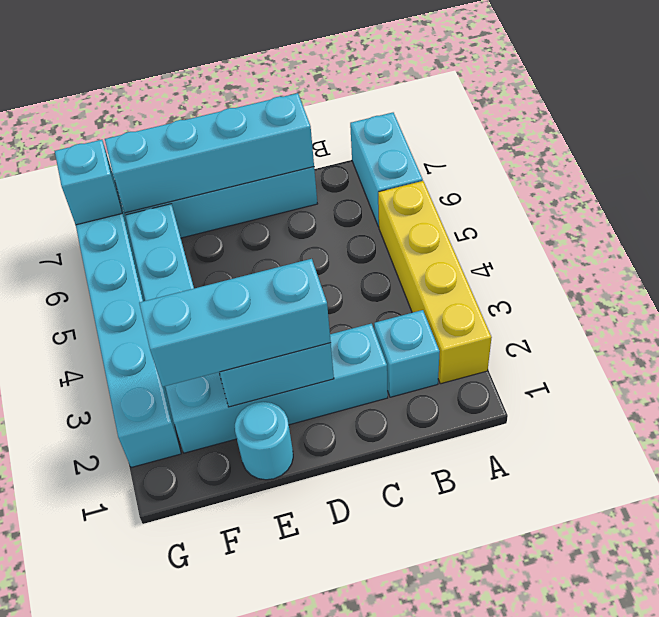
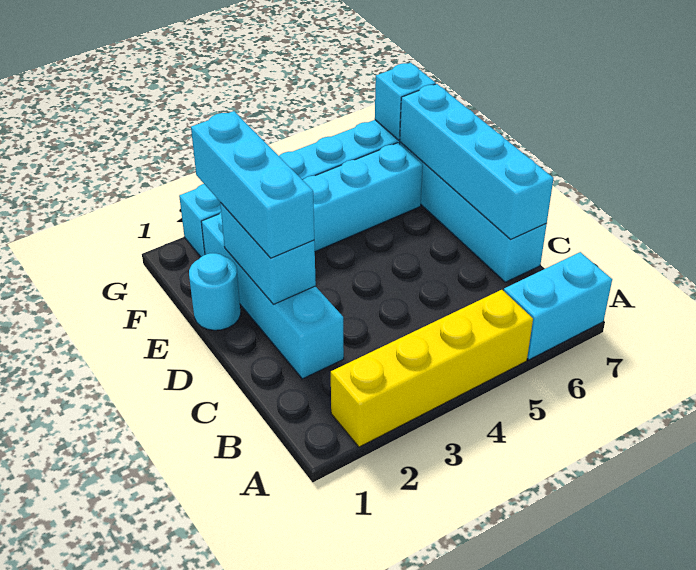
cyan 1x1 brick [374,310,440,397] -> none

